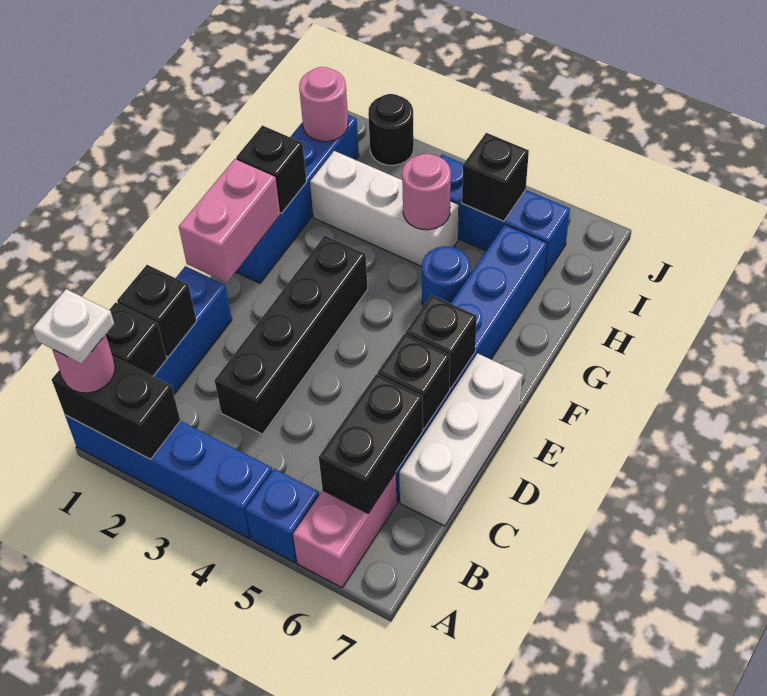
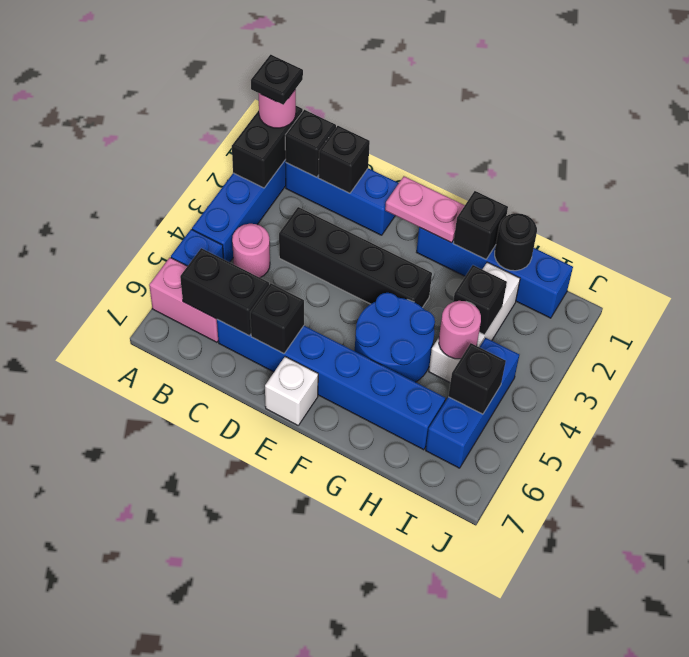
white 1x1 plate [33,289,114,364] -> black 1x1 plate [251,55,303,105]
white 1x3 brick [399,353,522,526] -> white 1x1 brick [265,357,318,425]
pink 1x2 brick [179,159,280,283] -> pink 1x2 plate [385,176,465,243]
black 1x1 brick [405,295,477,389] -> black 1x1 brick moved to [453,265,507,335]
blue 1x1 round brick [422,246,470,306] -> blue 2x2 round brick [355,293,435,382]
pink 1x1 round brick [299,67,348,142] -> pink 1x1 round brick moved to [232,224,270,278]
black 1x1 round brick [368,94,414,165] -> black 1x1 round brick moved to [495,213,537,271]

